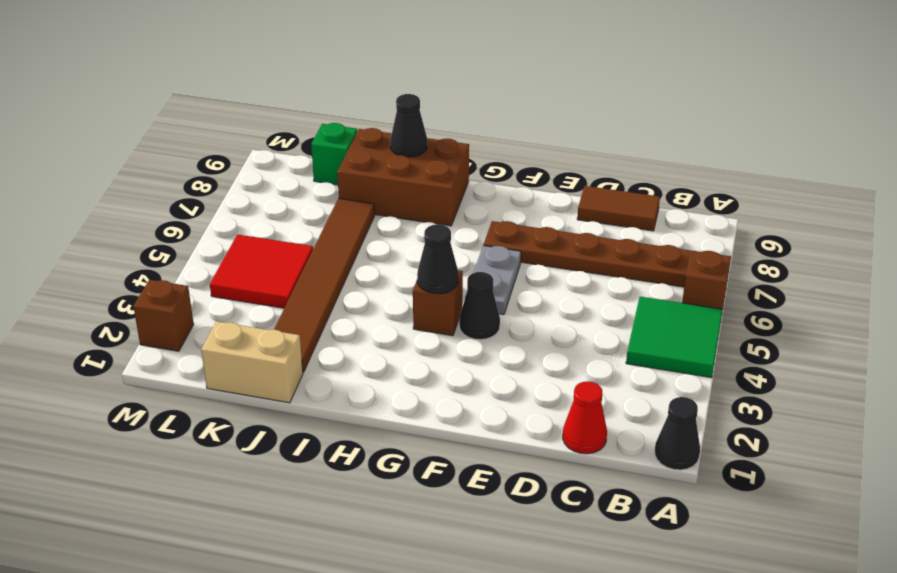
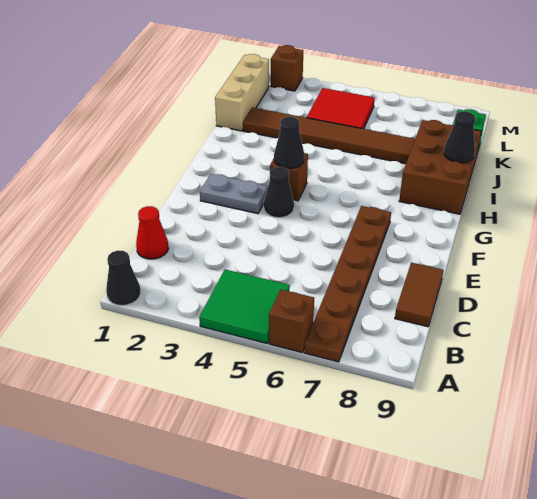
grey 1x2 plate [465,246,521,315] -> grey 1x2 plate moved to [200,174,268,214]
tan 1x2 brick [201,321,303,403] -> tan 1x3 brick [215,54,269,131]

